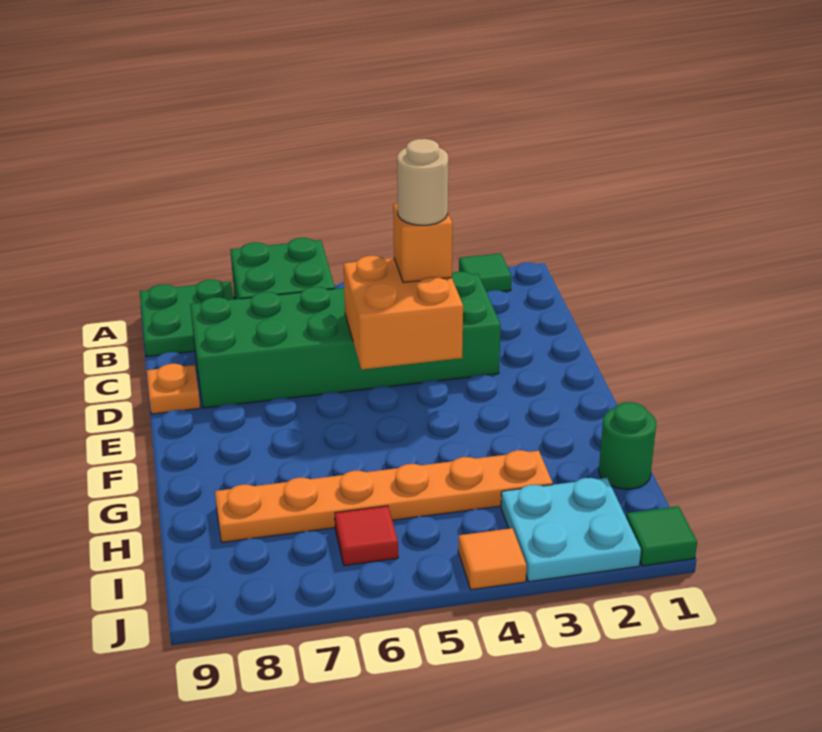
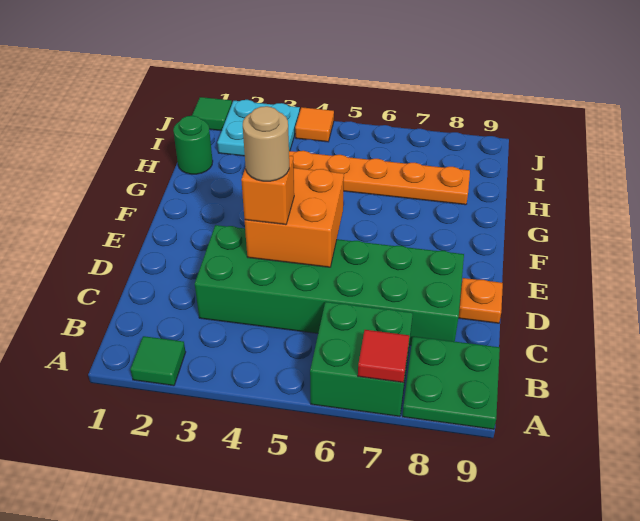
red 1x1 tile [335,506,398,566] -> red 1x1 tile moved to [358,330,409,383]

